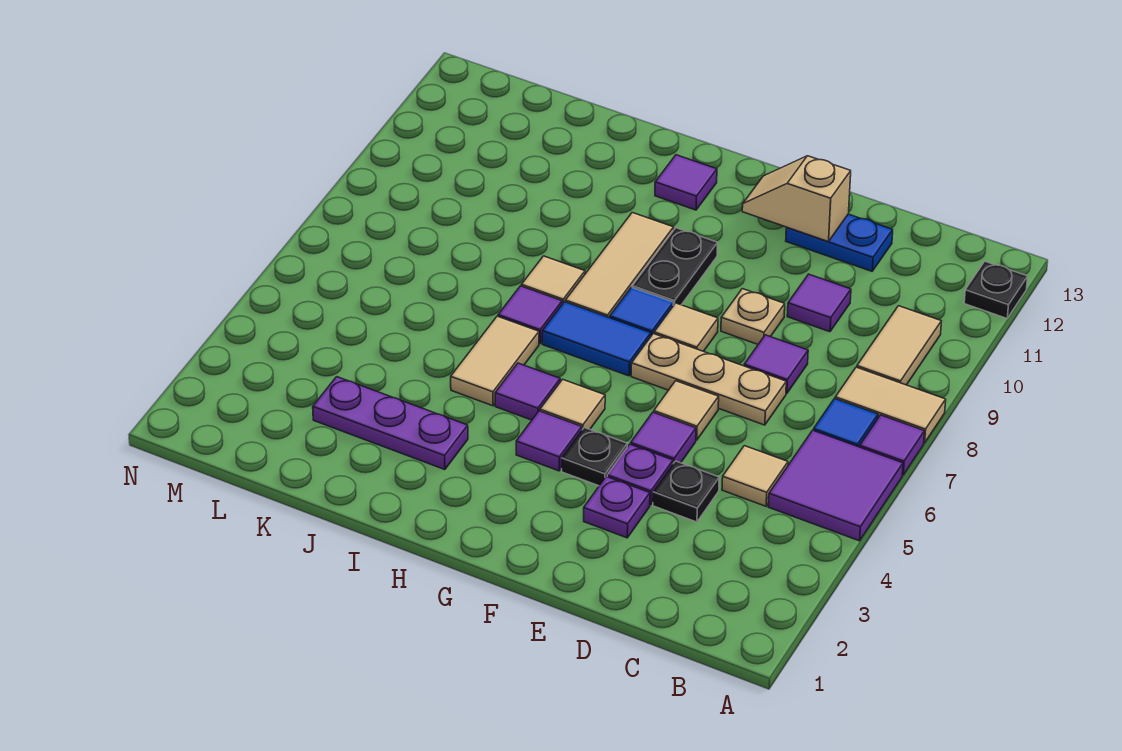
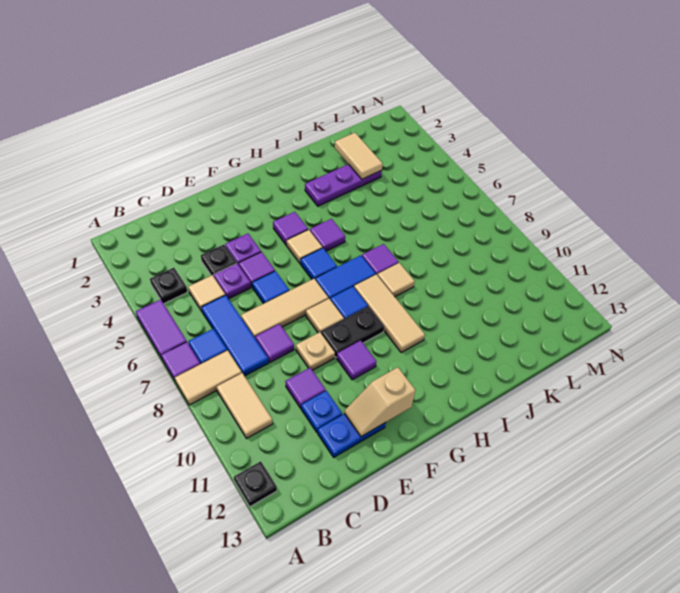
purple 2x2 tile [768,430,903,541] -> purple 1x2 tile [136,300,187,358]
none -> blue 1x3 tile [202,295,268,376]
tan 1x3 plate [631,334,786,425] -> tan 1x3 tile [241,279,328,337]
none -> blue 1x1 plate [301,391,342,432]
purple 1x1 plate [584,477,650,538] -> purple 1x1 plate moved to [214,264,251,299]
tan 1x1 tile [654,381,719,440] -> blue 1x1 tile [252,271,289,304]
tan 1x2 slope [742,156,851,242] -> tan 1x2 slope turned to [344,367,415,437]
black 1x1 plate [562,428,627,486] -> black 1x1 plate moved to [150,268,187,304]
none -> blue 1x1 tile [301,248,337,279]
black 1x2 plate [632,228,718,306] -> black 1x2 plate turned to [321,307,384,357]
purple 1x1 tile [655,155,717,210] -> purple 1x1 tile moved to [337,340,376,380]
tan 1x2 tile [451,316,539,406] -> tan 1x2 tile moved to [335,133,383,179]

